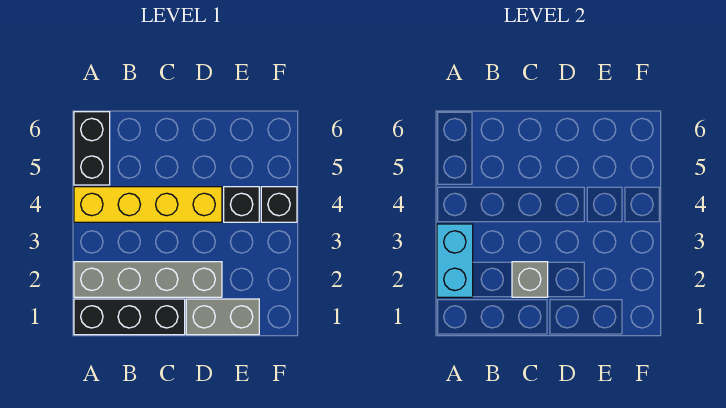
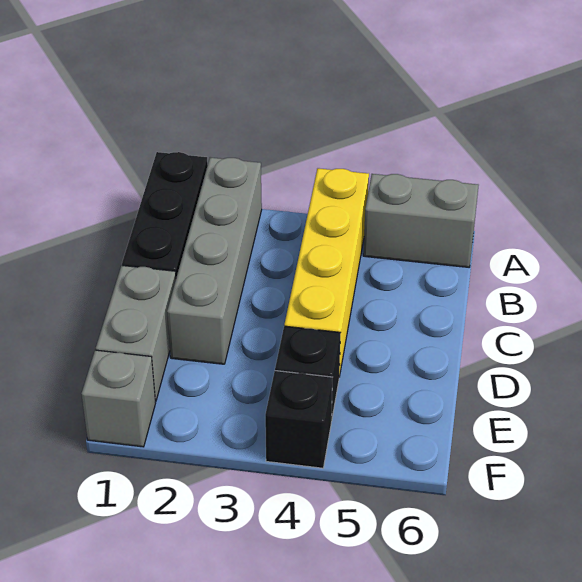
cyan 1x2 brick [437,224,473,297] -> none
black 1x2 brick [74,112,110,185] -> grey 1x2 brick [363,174,479,267]
grey 1x1 brick [512,262,548,297] -> grey 1x1 brick moved to [81,350,156,447]

